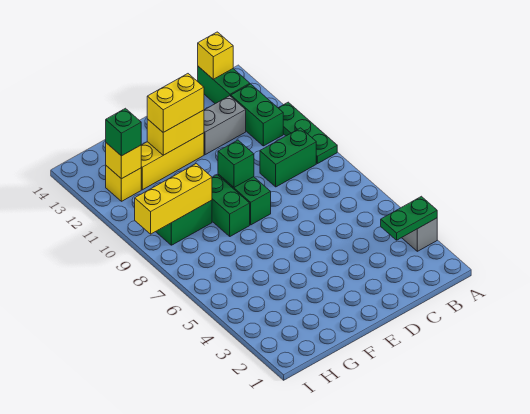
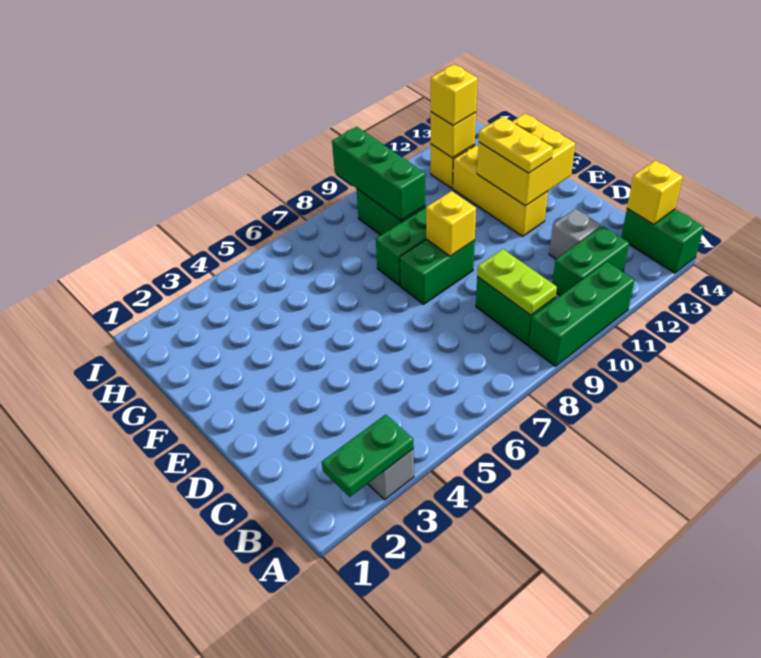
green 1x2 plate [381,196,437,240] -> green 1x2 plate turned to [322,415,414,497]
green 1x3 plate [279,102,337,164] -> green 1x3 brick [529,262,635,366]
none -> lime 1x2 plate [477,249,557,315]
green 1x2 brick [198,66,250,104] -> green 1x2 brick turned to [621,209,704,273]
grey 1x2 brick [204,96,246,155] -> grey 1x1 brick [549,209,601,259]
green 1x1 brick [218,140,254,187] -> yellow 1x1 brick [426,191,476,256]
yellow 1x2 brick [147,110,204,155] -> yellow 2x2 brick [477,113,575,206]
yellow 1x2 brick [147,74,204,132] -> yellow 1x2 plate [479,117,553,173]
yellow 1x3 brick [135,164,212,234] -> green 1x3 brick [332,127,425,221]
green 1x1 brick [106,108,141,156] -> yellow 1x1 brick [431,65,478,126]

